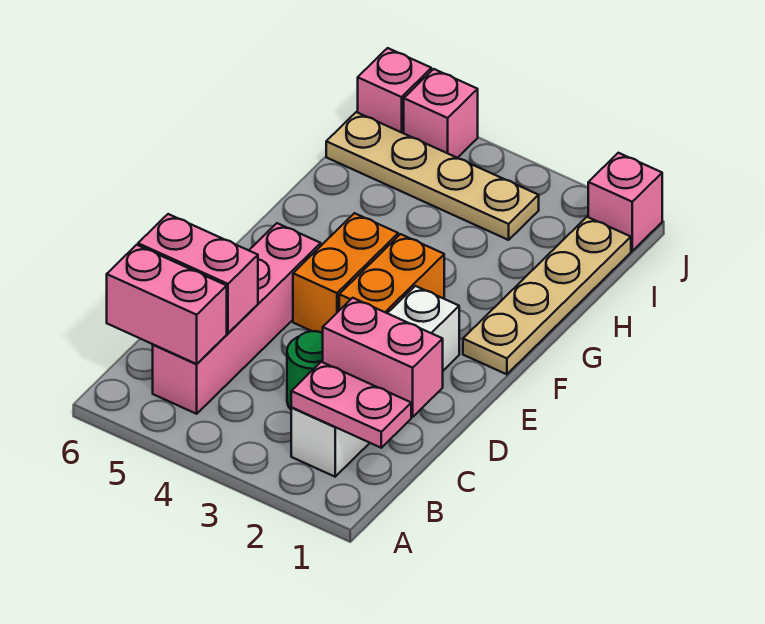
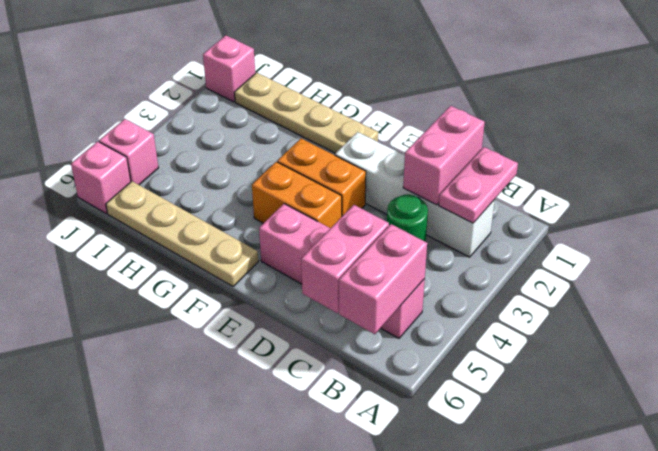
tan 1x4 plate [326,112,539,240] -> tan 1x4 plate turned to [106,181,258,286]

